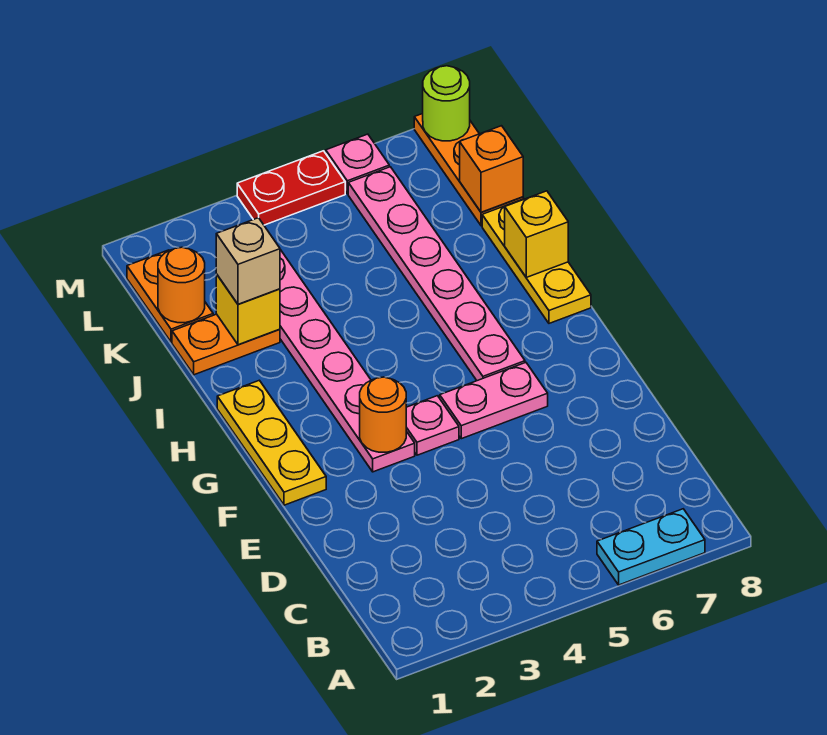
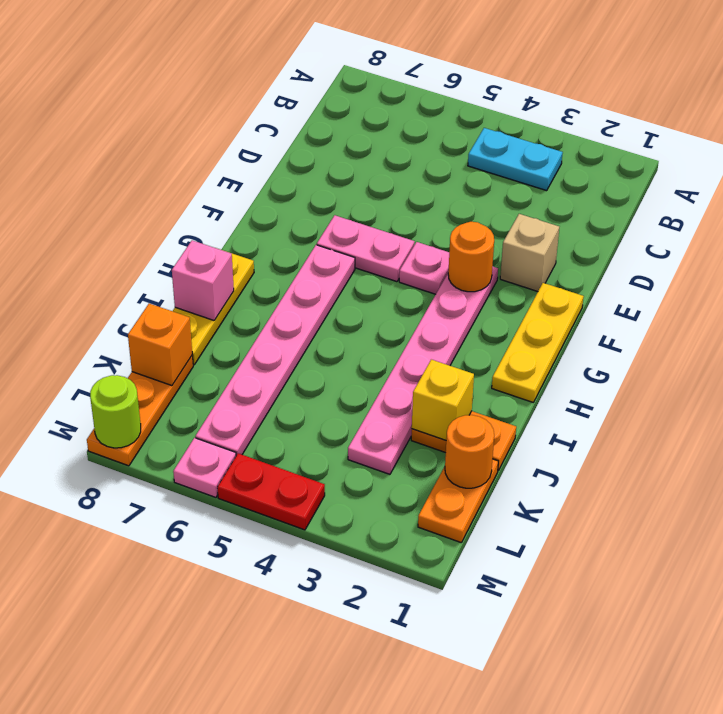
cyan 1x2 plate [597,509,705,585] -> cyan 1x2 plate moved to [468,128,563,191]
yellow 1x1 brick [505,191,568,277] -> pink 1x1 brick [172,240,234,320]
tan 1x1 brick [216,218,280,304] -> tan 1x1 brick moved to [500,214,559,291]

